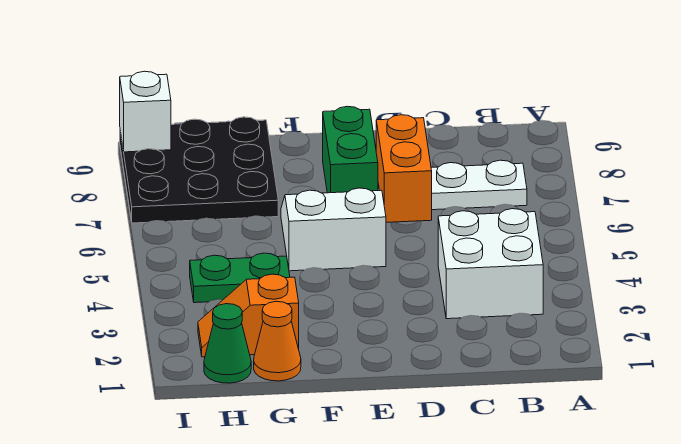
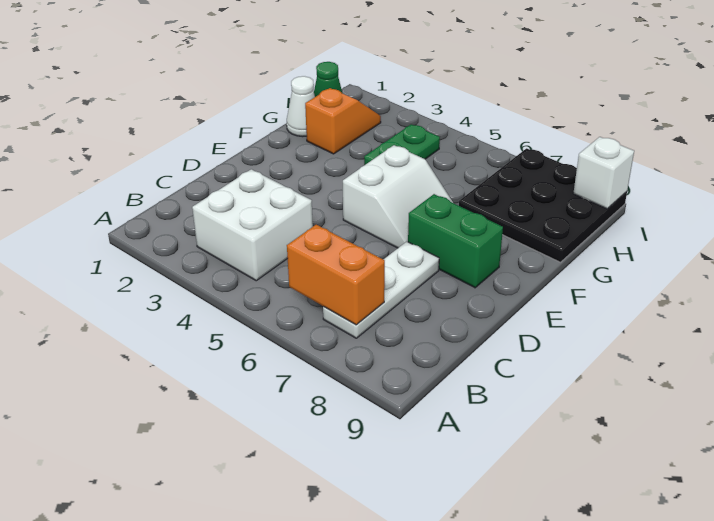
orange 1x2 brick [376,115,432,222] -> orange 1x2 brick moved to [287,225,385,325]
orange 1x1 cone [254,302,301,381] -> white 1x1 cone [287,76,315,137]

